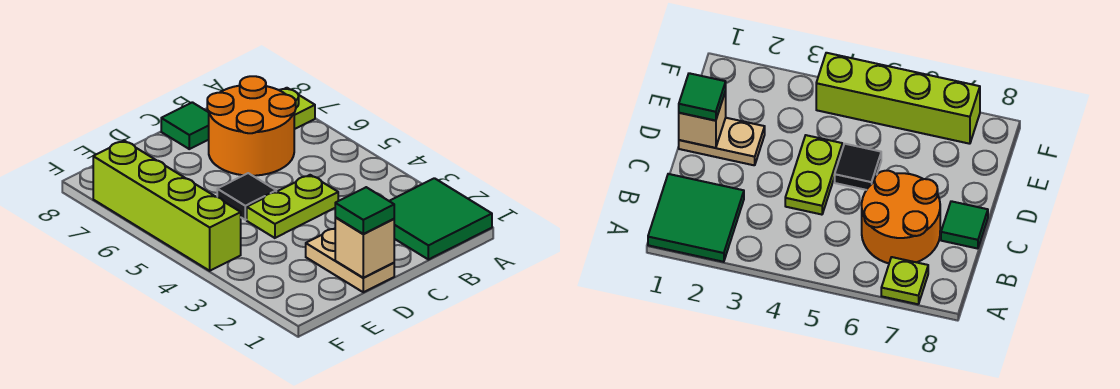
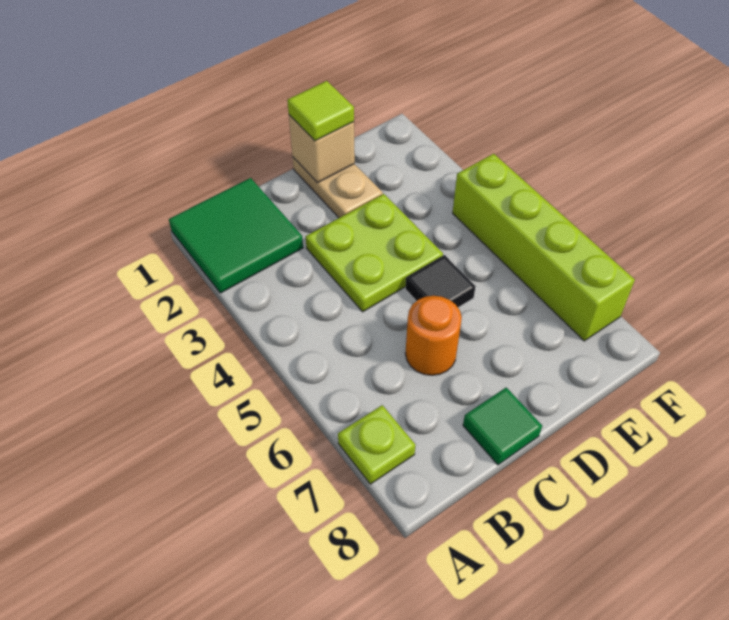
orange 2x2 round brick [207,76,296,176] -> orange 1x1 round brick [405,296,462,375]
lime 1x2 plate [247,175,338,238] -> lime 2x2 plate [306,194,443,312]
green 1x1 tile [335,187,394,234] -> lime 1x1 tile [287,81,354,141]

